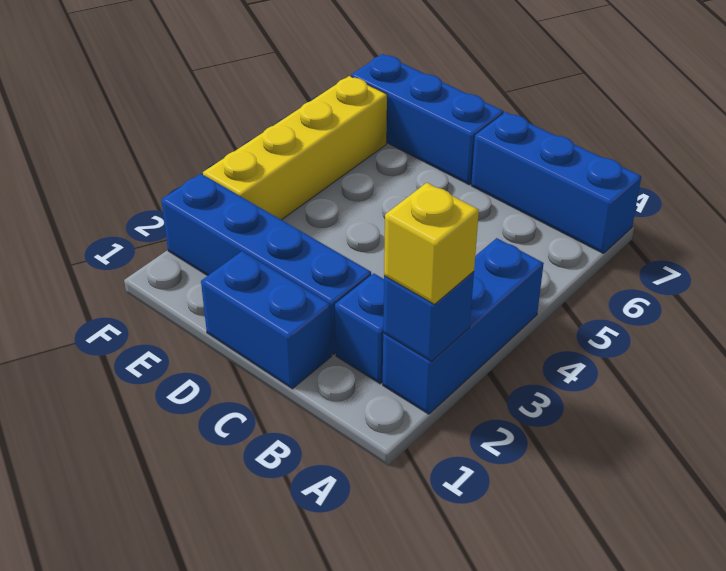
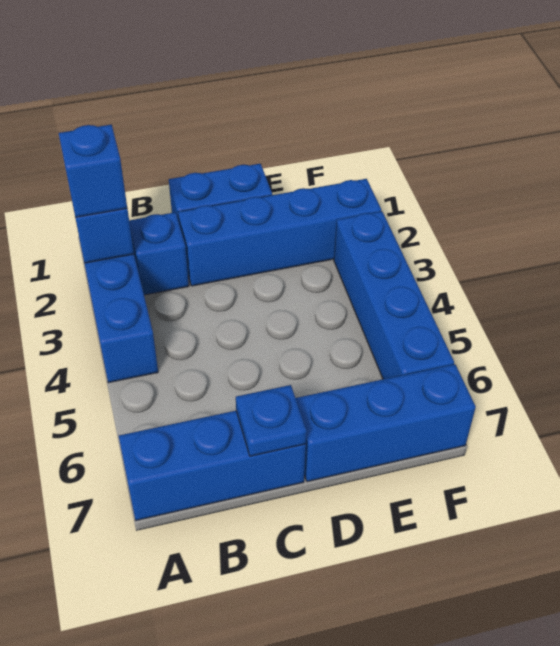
yellow 1x1 brick [384,183,479,304] -> blue 1x1 brick [59,125,127,217]
none -> blue 1x1 plate [236,385,307,456]
yellow 1x4 brick [203,76,387,220] -> blue 1x4 brick [334,211,454,379]

